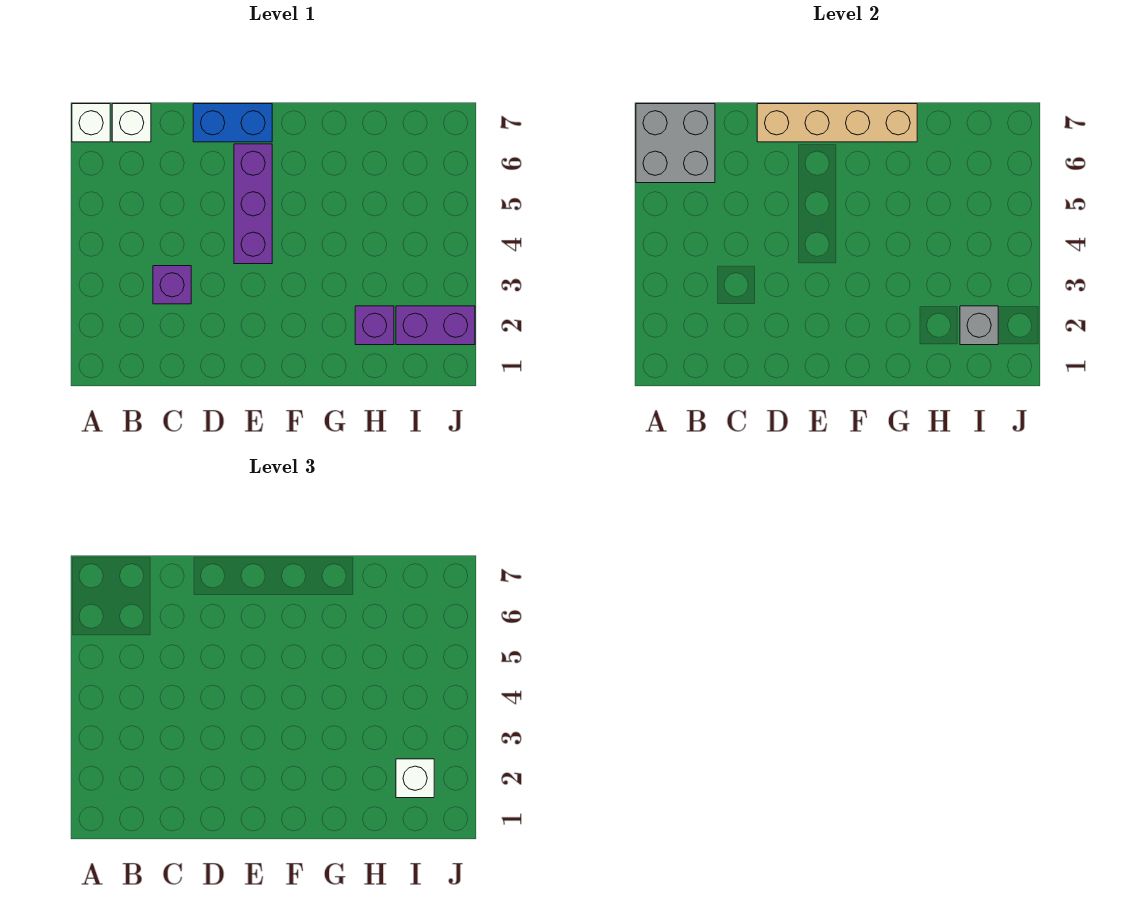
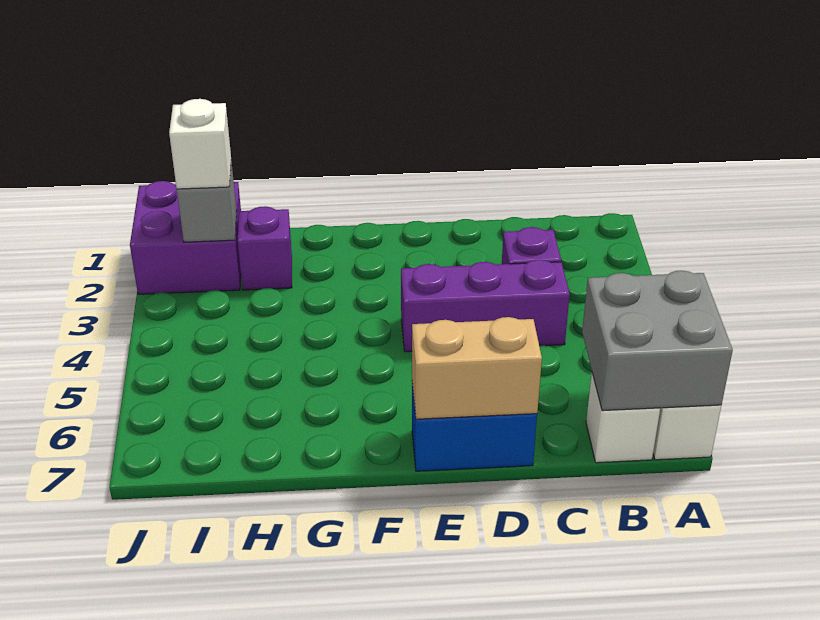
tan 1x4 brick [757,104,917,142] -> tan 1x2 brick [412,317,542,419]
purple 1x3 brick [234,144,272,264] -> purple 1x3 brick turned to [401,260,570,352]
purple 1x2 brick [396,306,475,345] -> purple 2x2 brick [130,181,241,294]

